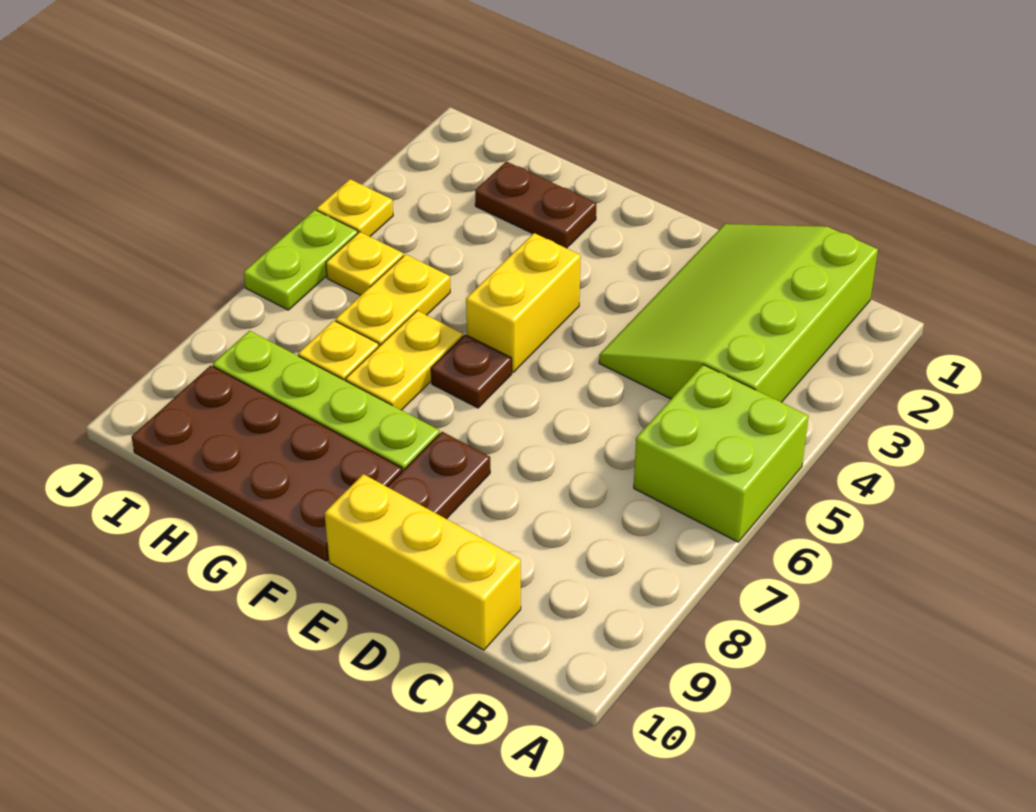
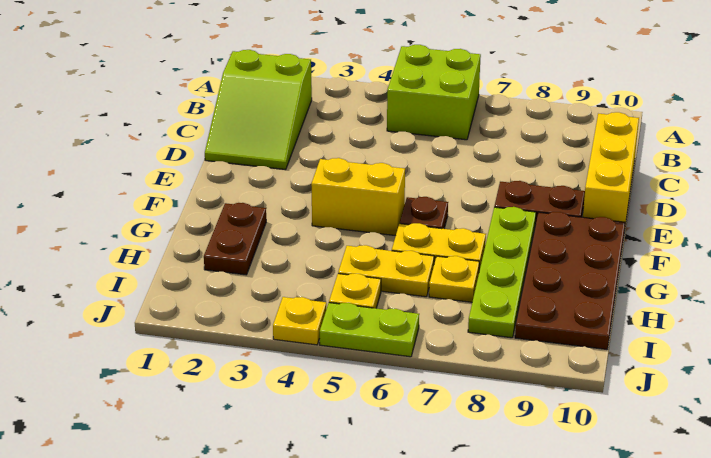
lime 3x4 slope [599,224,878,402] -> lime 2x3 slope [205,50,312,170]

